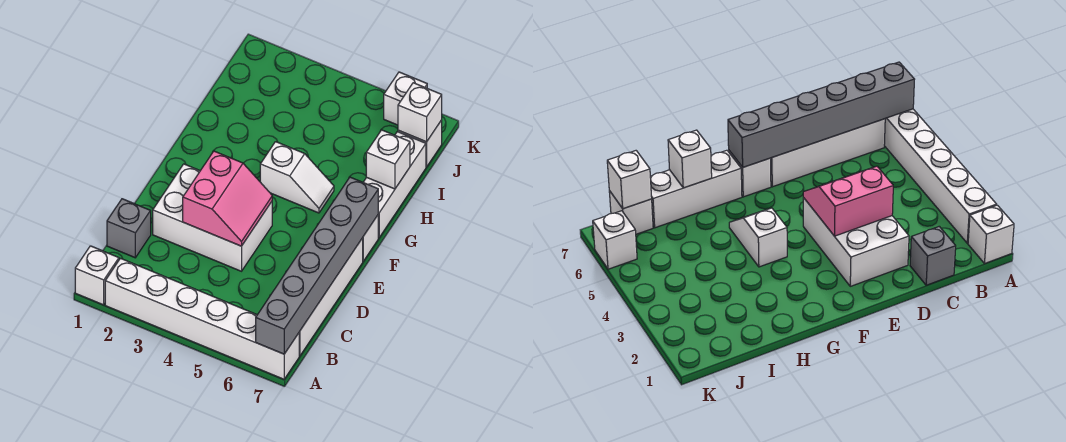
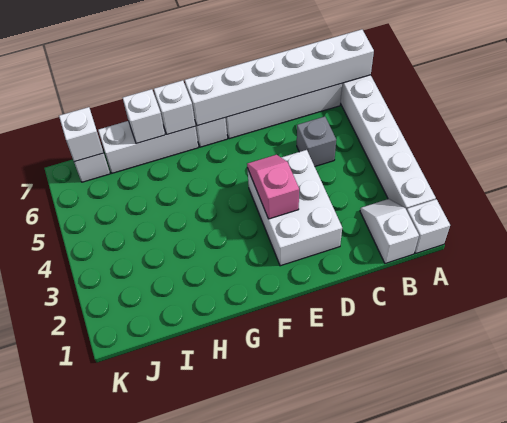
grey 1x6 brick [256,177,378,354] -> white 1x6 brick [185,29,374,126]
grey 1x1 brick [107,199,151,258] -> grey 1x1 brick moved to [297,116,336,166]
pink 2x2 slope [183,151,272,246] -> pink 1x2 slope [247,155,299,219]
white 1x2 slope [260,142,334,213] -> white 1x2 slope moved to [360,199,419,263]
white 1x1 brick [384,72,427,125] -> white 1x1 brick moved to [154,80,195,134]

